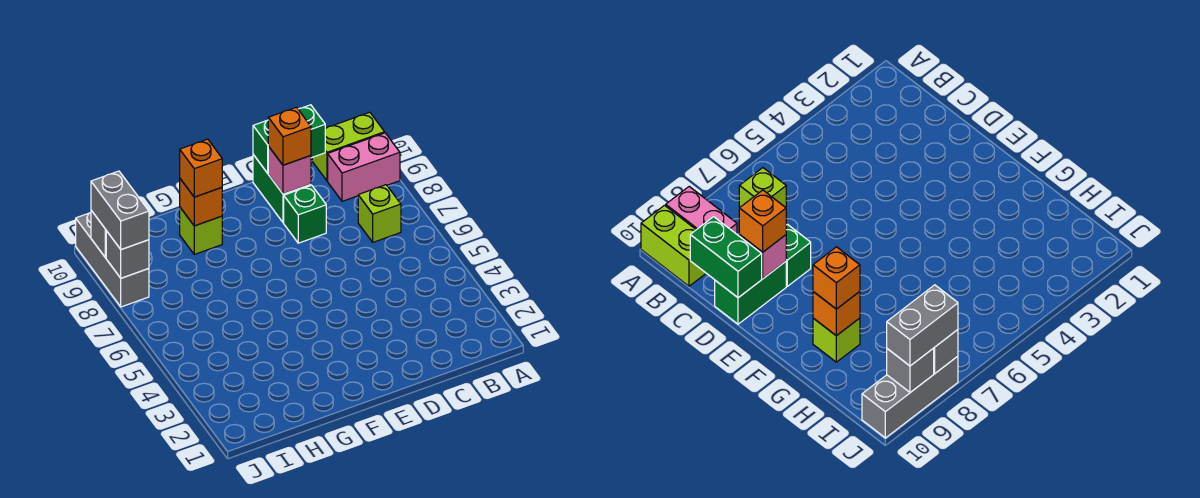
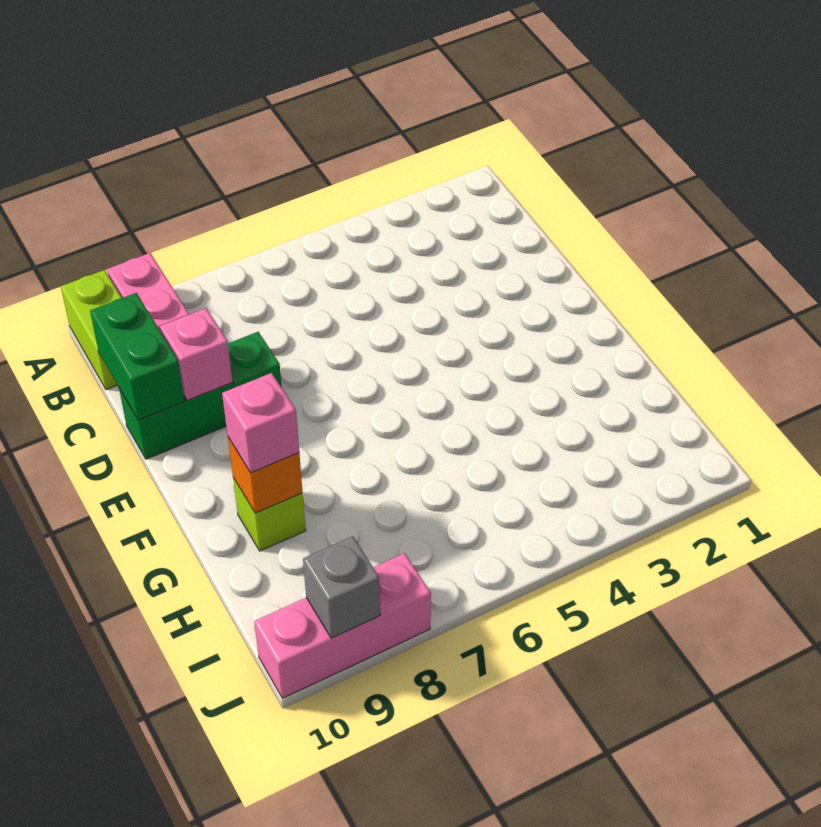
lime 1x1 brick [358,185,401,242] -> none
orange 1x1 brick [268,107,311,165] -> none
orange 1x1 brick [180,139,222,197] -> pink 1x1 brick [222,373,299,473]
grey 1x3 brick [76,213,149,307] -> pink 1x3 brick [254,553,431,698]
grey 1x1 brick [106,231,149,278] -> none
grey 1x2 brick [91,171,149,250] -> none

